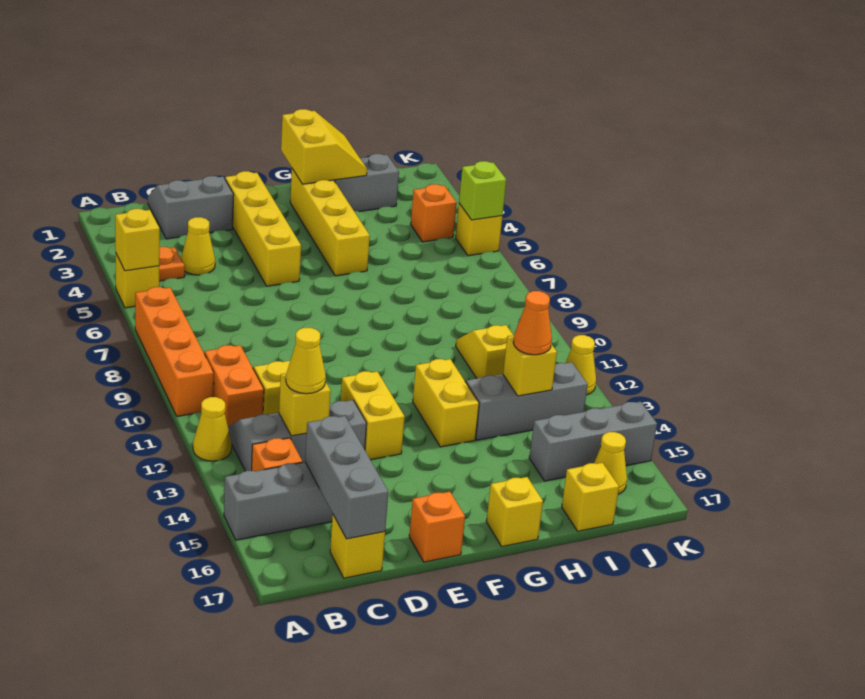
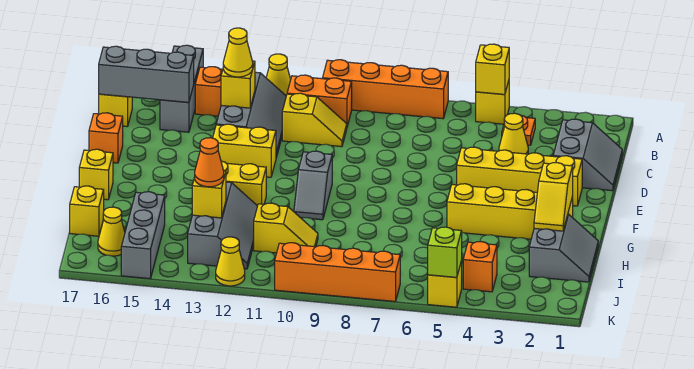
none -> grey 1x2 slope [294,151,332,220]
yellow 2x2 slope [281,109,367,184] -> yellow 1x2 slope [534,163,573,231]
none -> orange 1x4 brick [275,243,400,301]

